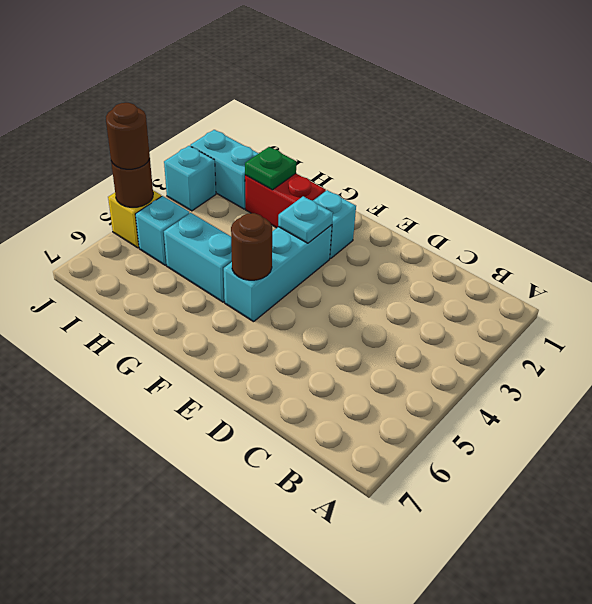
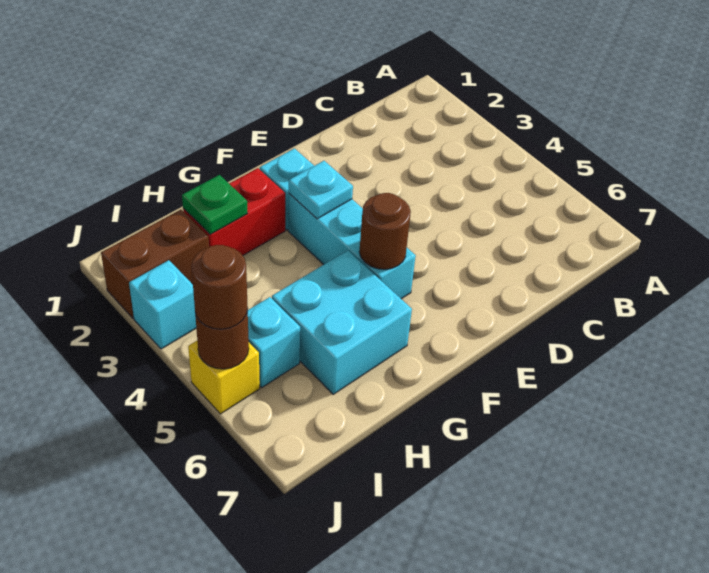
cyan 1x2 brick [164,213,232,302] -> cyan 2x2 brick [272,250,412,394]
cyan 1x2 brick [190,130,259,209] -> brown 1x2 brick [101,210,209,318]

